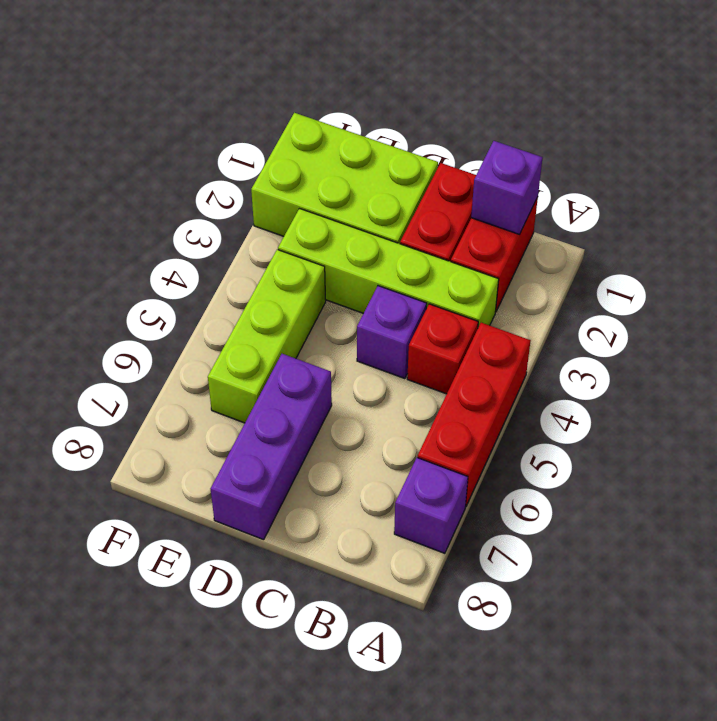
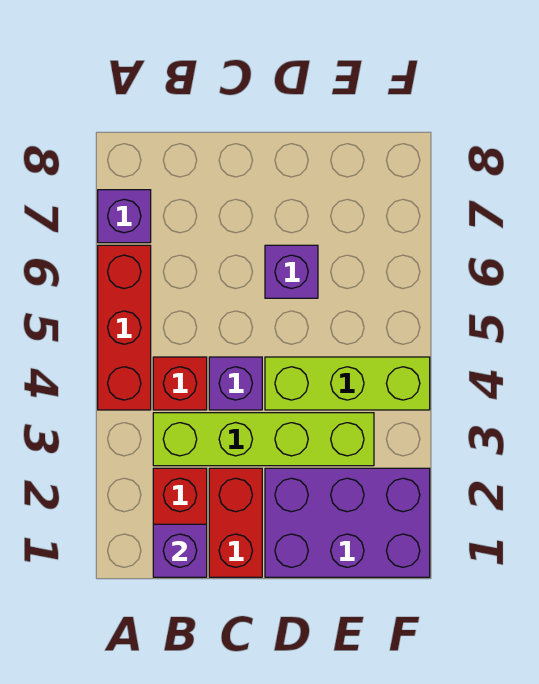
lime 2x3 brick [251,113,438,244] -> purple 2x3 brick [265,468,430,577]
purple 1x3 brick [211,354,332,540] -> purple 1x1 brick [265,245,318,298]
lime 1x3 brick [208,250,326,423] -> lime 1x3 brick turned to [265,357,430,410]

